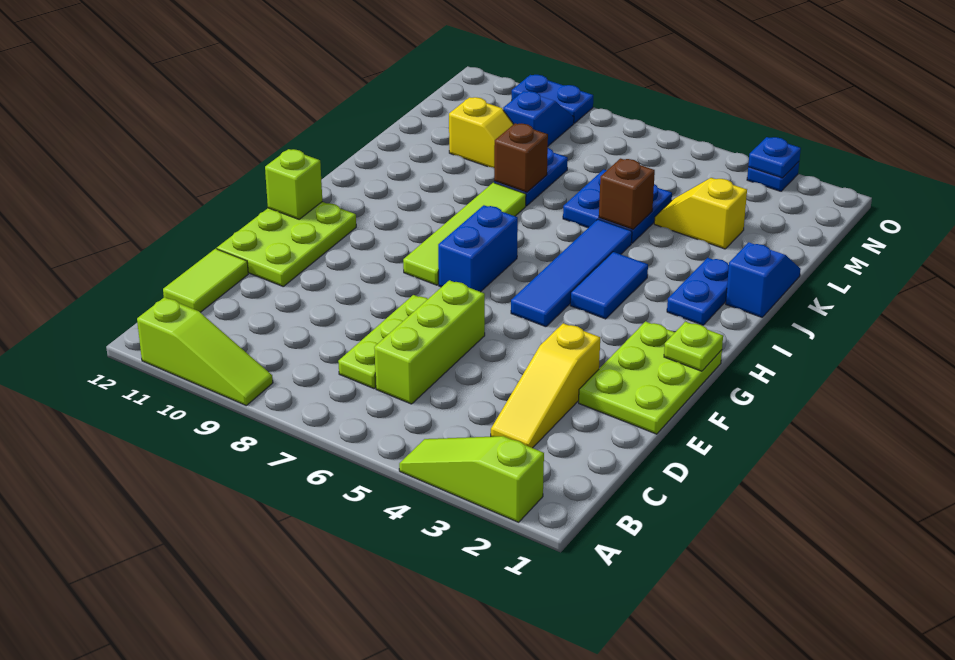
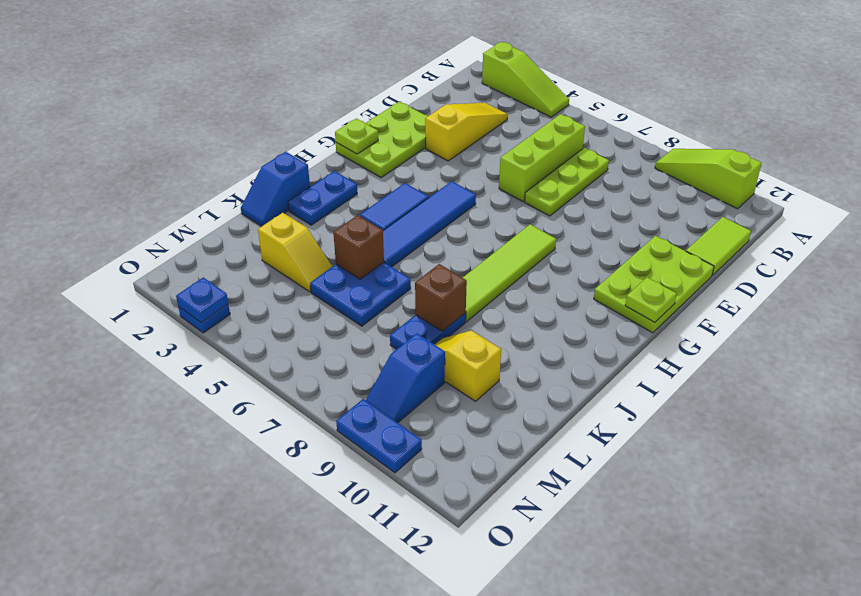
blue 1x2 brick [438,205,518,292] -> none
lime 1x1 brick [265,149,322,219] -> lime 1x1 plate [625,277,677,323]

